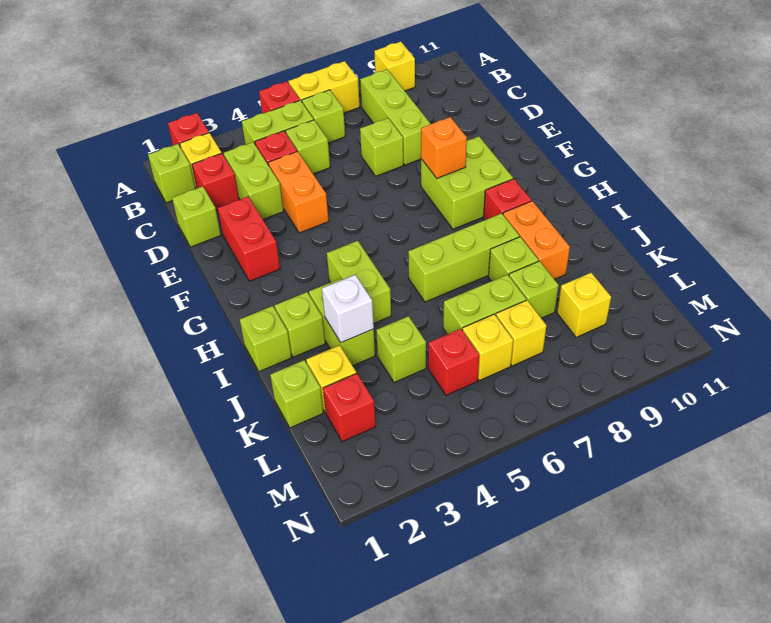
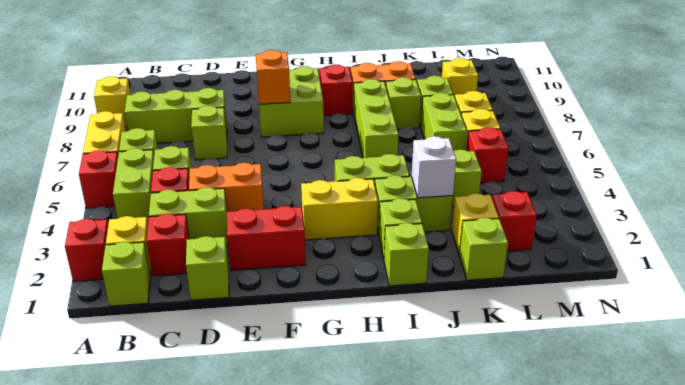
none -> yellow 1x2 brick [301,178,378,240]

